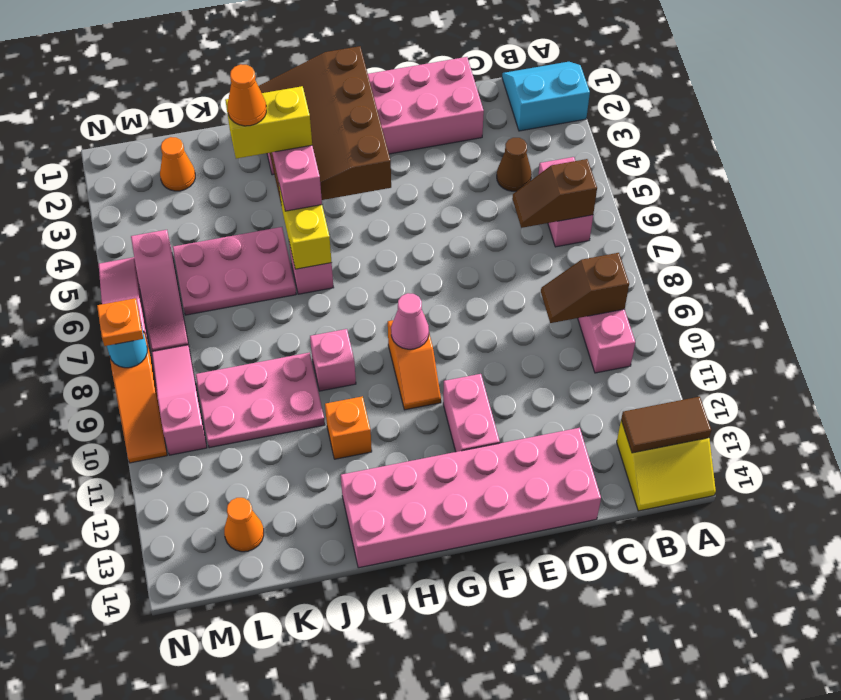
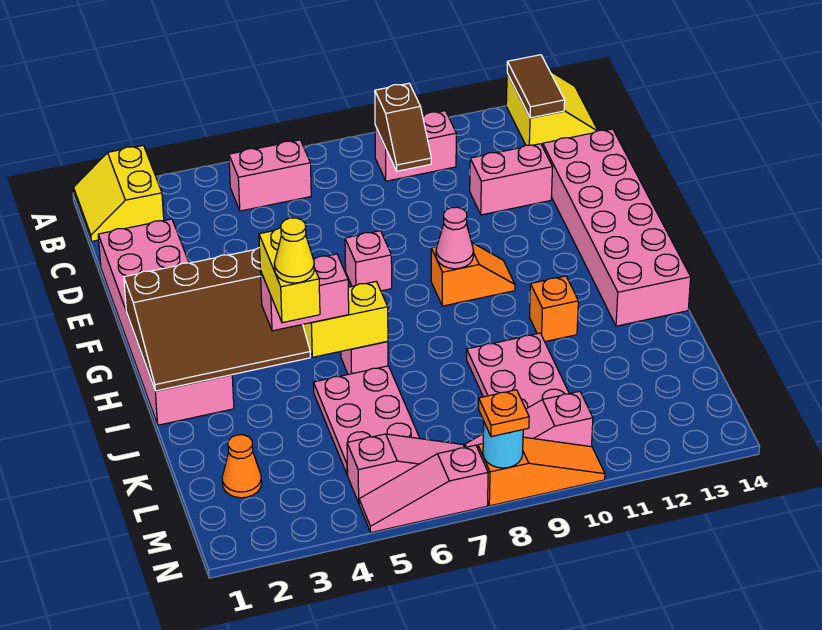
cyan 2x2 slope [502,62,590,131] -> yellow 2x2 slope [74,145,164,241]
brown 1x2 slope [512,159,597,228] -> none
brown 1x1 cone [497,138,532,191] -> none
pink 1x2 brick [443,374,500,452] -> pink 1x2 brick moved to [470,144,553,215]
pink 1x1 brick [310,329,356,391] -> pink 1x1 brick moved to [345,231,392,291]
orange 1x1 cone [228,64,266,126] -> yellow 1x1 cone [274,218,314,283]
orange 1x1 cone [224,498,264,552] -> none

